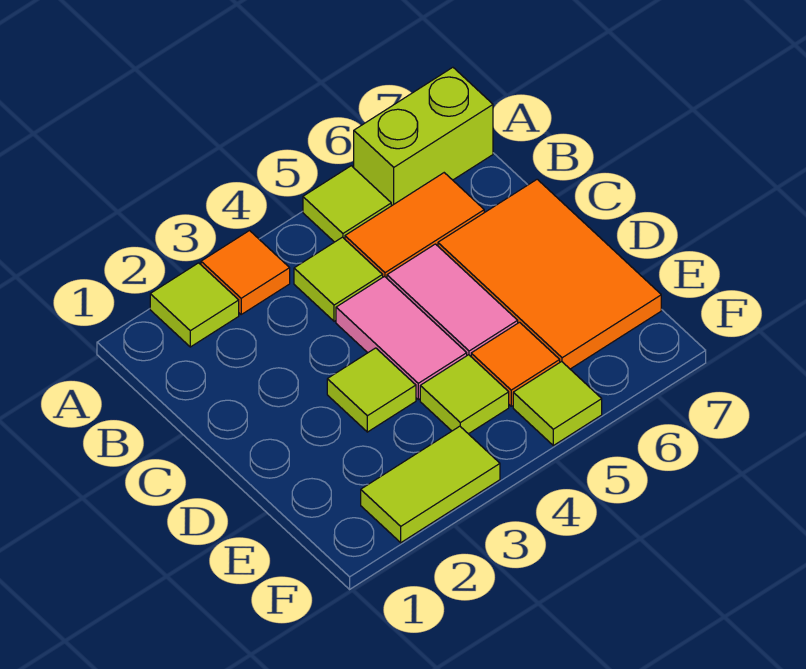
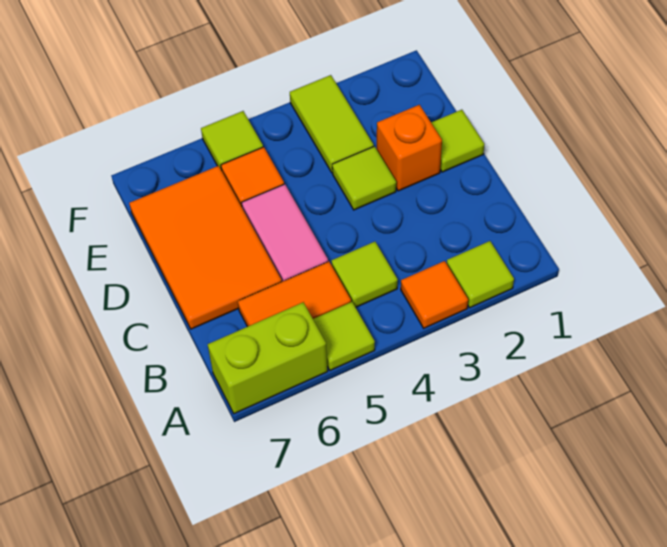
pink 1x2 tile [336,277,467,400] -> none
none -> orange 1x1 brick [377,105,442,191]
lime 1x1 tile [420,355,509,434] -> lime 1x1 tile moved to [431,110,484,172]
lime 1x2 tile [361,426,500,543] -> lime 1x2 tile turned to [290,75,374,173]

